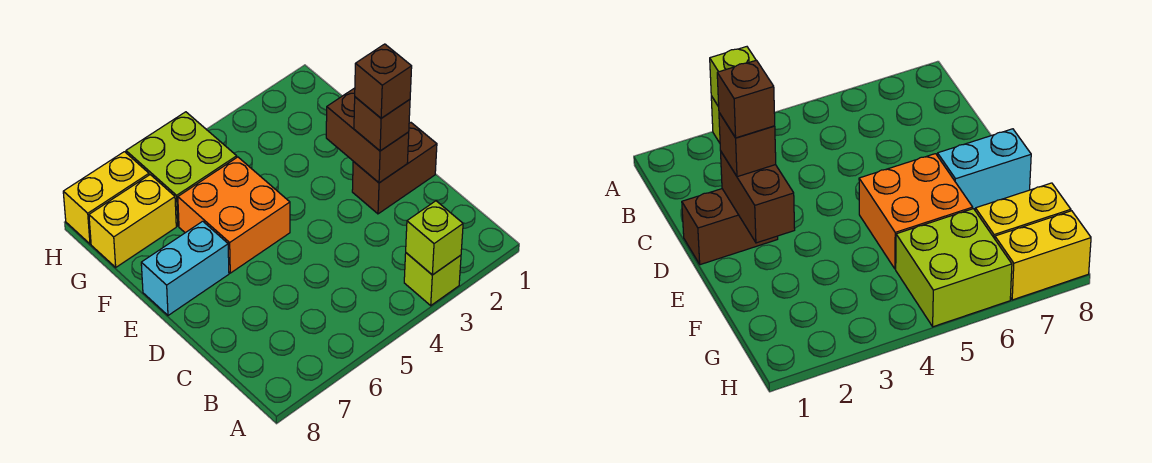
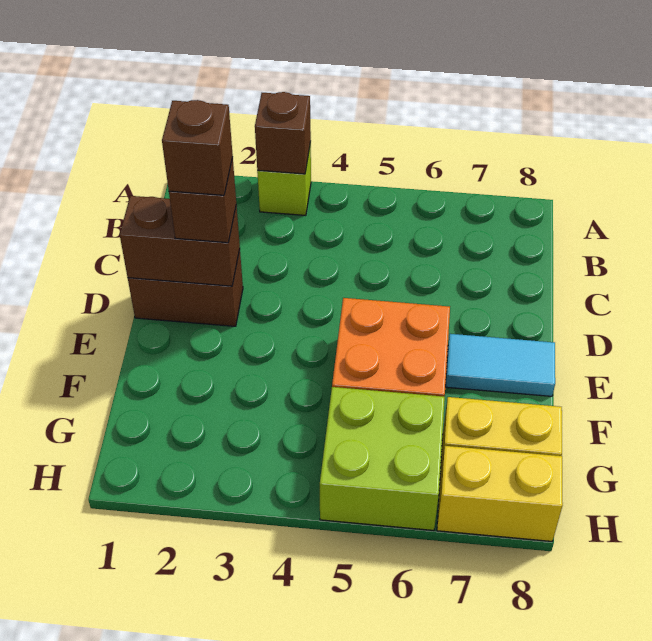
lime 1x1 brick [406,201,463,275] -> brown 1x1 brick [255,92,311,174]
brown 1x2 brick [326,88,409,183] -> brown 1x2 brick turned to [120,196,240,286]
cyan 1x2 brick [141,221,229,315] -> cyan 1x2 tile [446,334,555,396]

